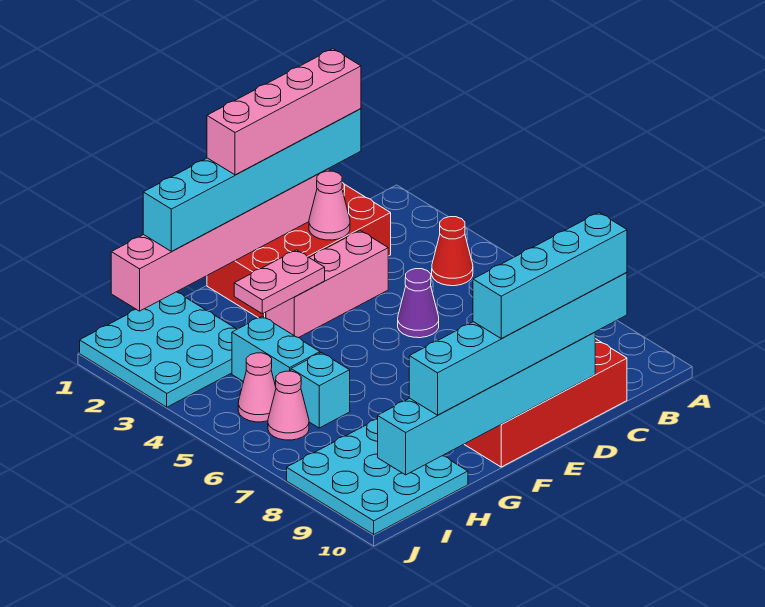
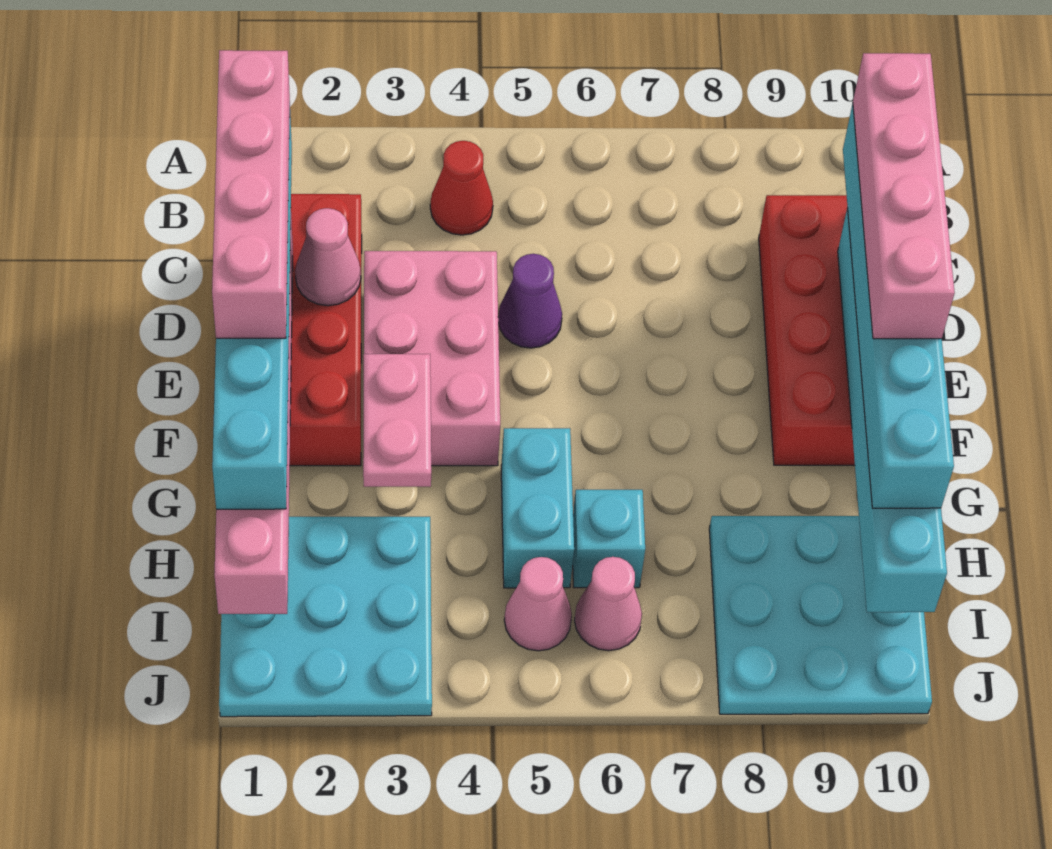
cyan 1x4 brick [473,213,627,338] -> pink 1x4 brick [853,53,955,339]
pink 1x3 brick [266,231,388,338] -> pink 2x3 brick [364,251,500,466]
cyan 1x2 brick [232,316,320,386] -> cyan 1x2 brick turned to [501,428,574,588]

